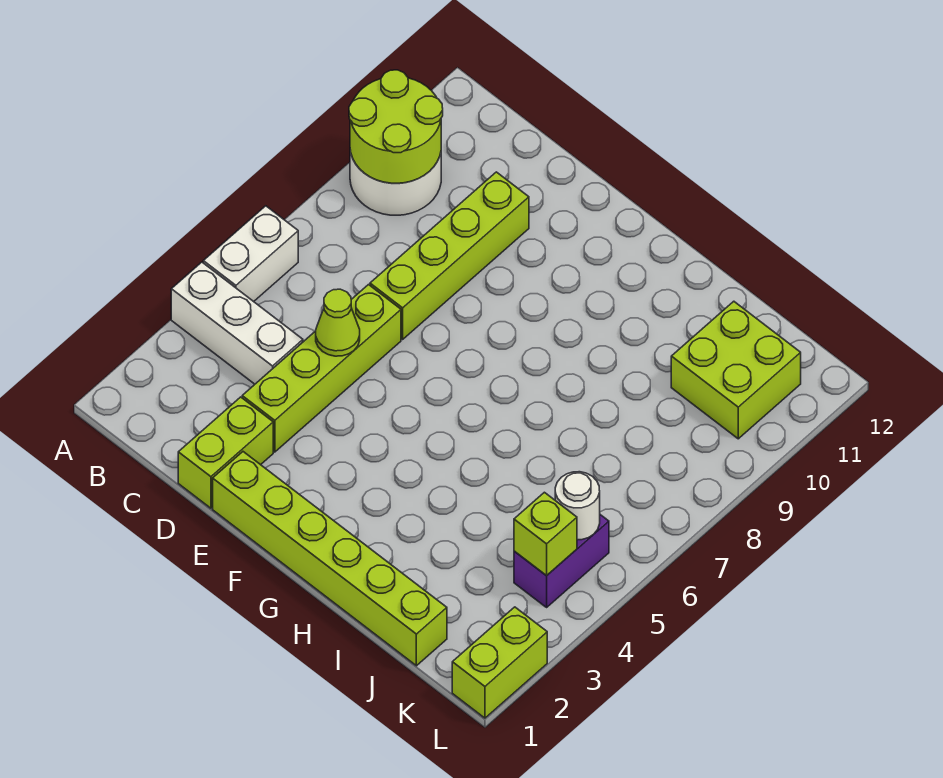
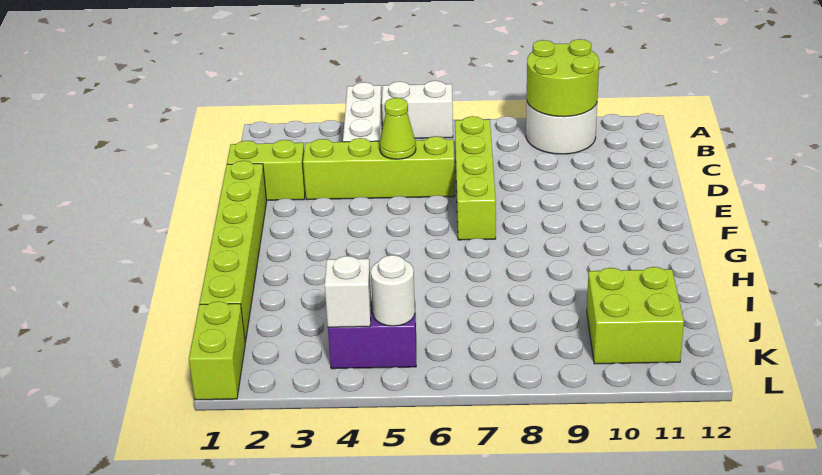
lime 1x4 brick [370,172,529,339] -> lime 1x4 brick turned to [455,116,496,240]
lime 1x1 brick [514,492,577,576] -> white 1x1 brick [325,256,371,327]
lime 1x2 brick [452,607,547,718] -> lime 1x2 brick turned to [189,301,245,400]

